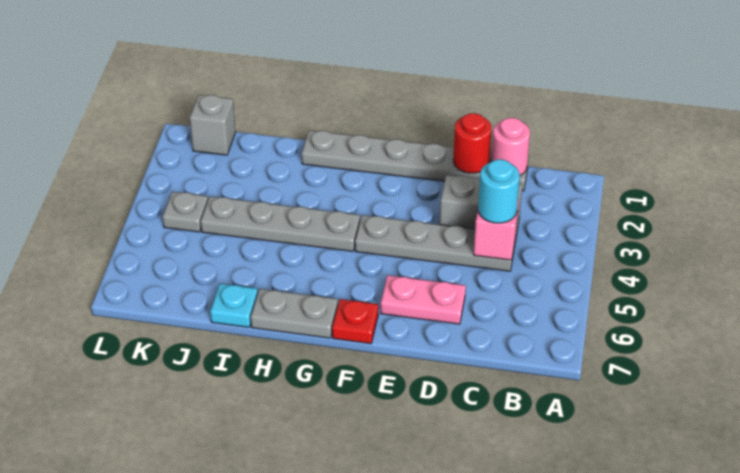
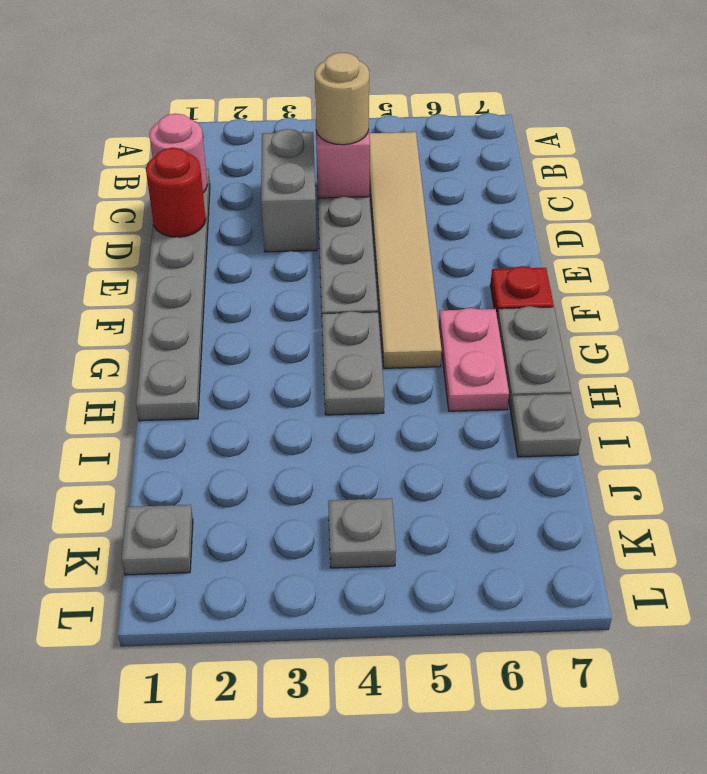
none -> tan 1x6 tile [369,132,442,368]
cyan 1x1 round brick [478,159,520,223] -> tan 1x1 round brick [315,52,369,145]
pink 1x2 plate [381,275,466,324] -> pink 1x2 plate moved to [439,308,509,411]
grey 1x4 plate [201,196,360,251] -> grey 1x2 plate [322,311,384,415]
cyan 1x1 plate [210,284,258,327] -> grey 1x1 plate [511,394,581,457]
grey 1x1 brick [190,95,236,155] -> grey 1x1 plate [122,505,193,575]

